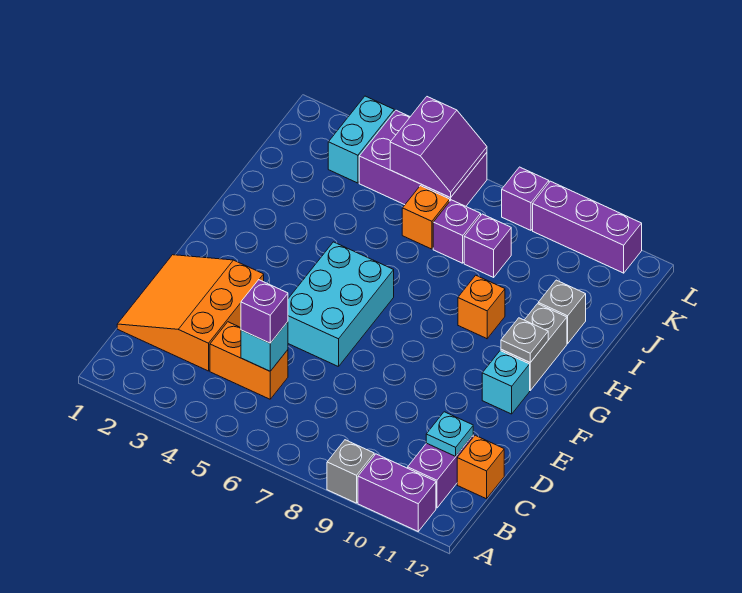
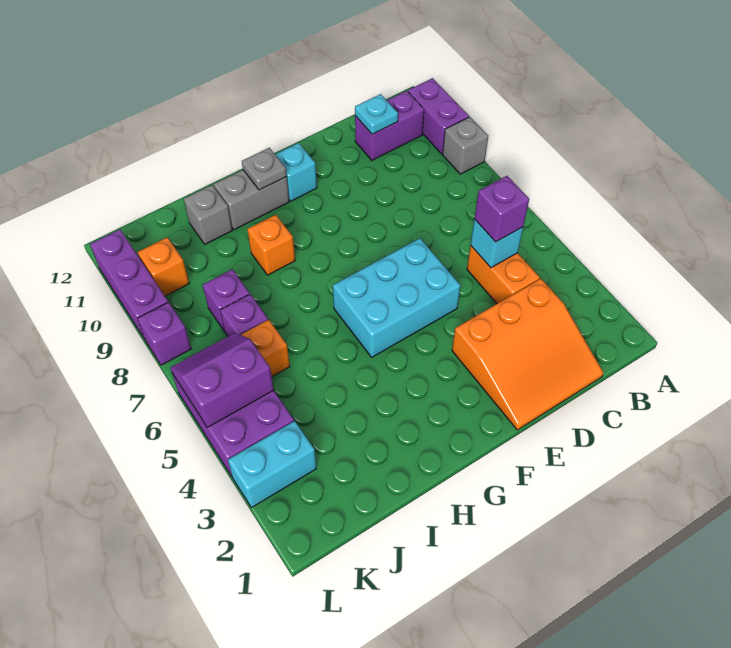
orange 1x1 brick [457,435,504,499] -> orange 1x1 brick moved to [138,237,189,296]

